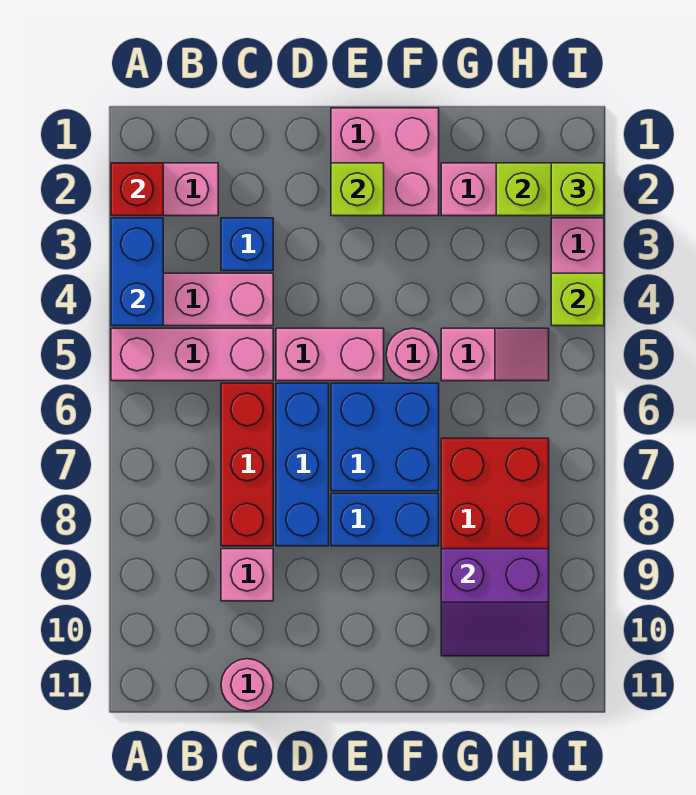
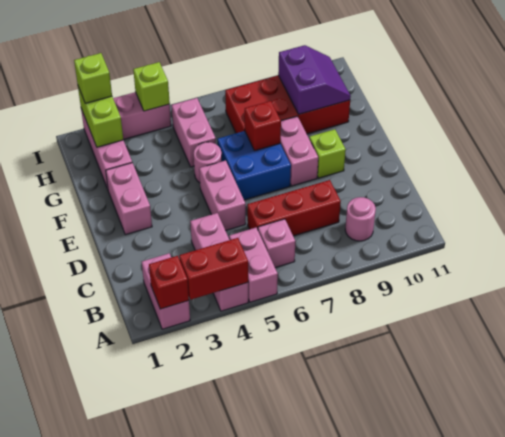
blue 1x2 brick [111,218,163,326] -> red 1x2 brick [179,238,248,300]
pink 1x3 brick [111,328,273,381] -> pink 1x2 brick [229,228,278,302]
blue 1x1 brick [221,218,273,271] -> none
pink 1x1 brick [221,549,273,601] -> pink 1x1 brick moved to [258,219,295,268]
pink 1x1 round brick [221,659,273,711] -> pink 1x1 round brick moved to [345,197,376,241]
blue 1x3 brick [276,383,329,546] -> none
pink 2x2 brick [331,108,439,216] -> pink 1x2 brick [106,163,152,235]
lime 1x1 brick [331,163,384,216] -> lime 1x1 brick moved to [309,129,346,178]
blue 1x2 brick [331,493,439,546] -> pink 1x2 brick [280,116,318,186]
none -> red 1x1 brick [245,101,281,151]
pink 1x2 slope [441,328,549,381] -> pink 1x2 brick [171,98,216,167]

